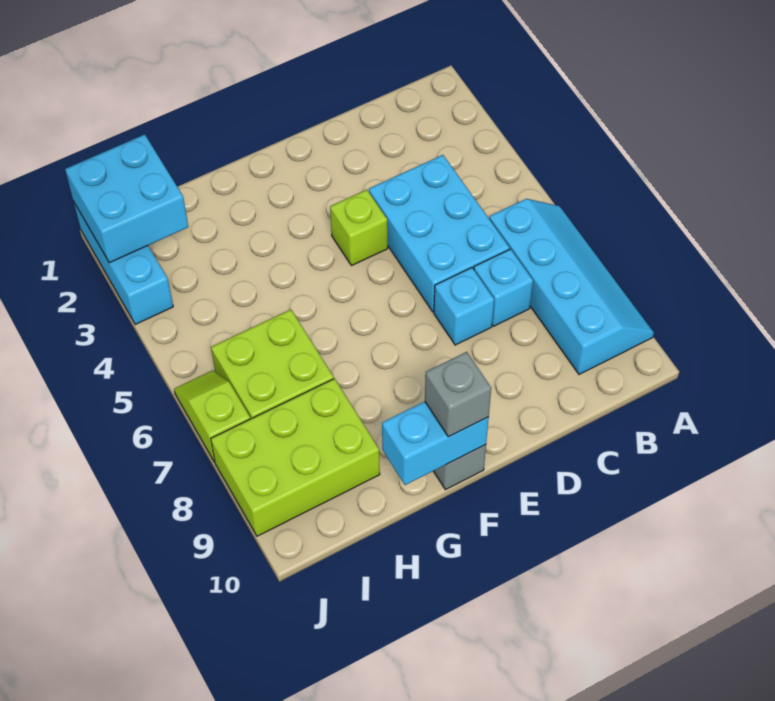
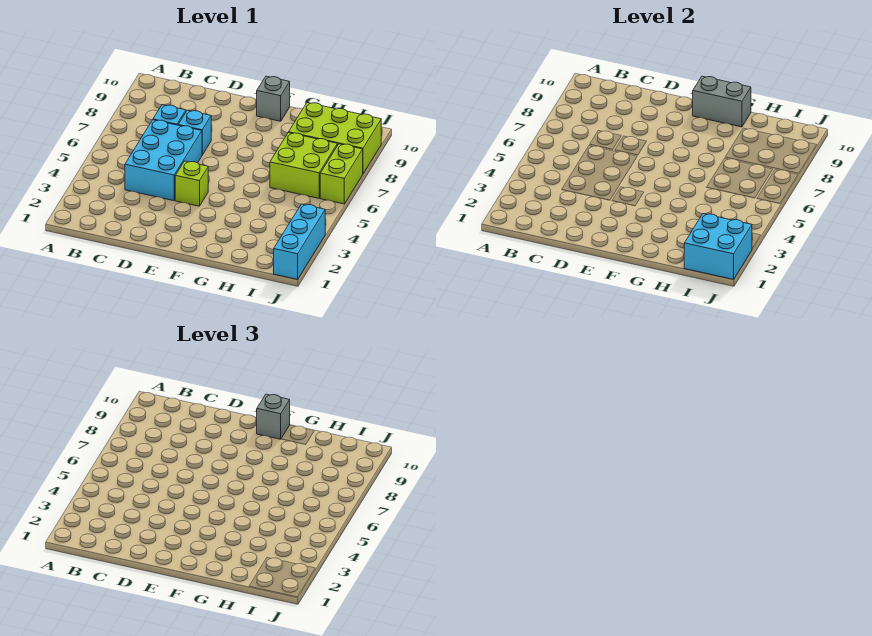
cyan 2x4 slope [489,199,654,374] -> none
cyan 1x2 brick [382,401,489,485] -> grey 1x2 brick [693,76,751,127]
lime 1x2 slope [174,371,250,462] -> lime 1x2 brick [320,144,363,204]

